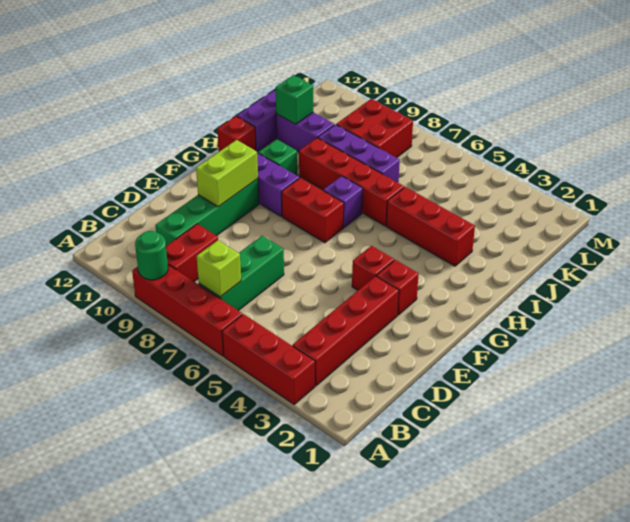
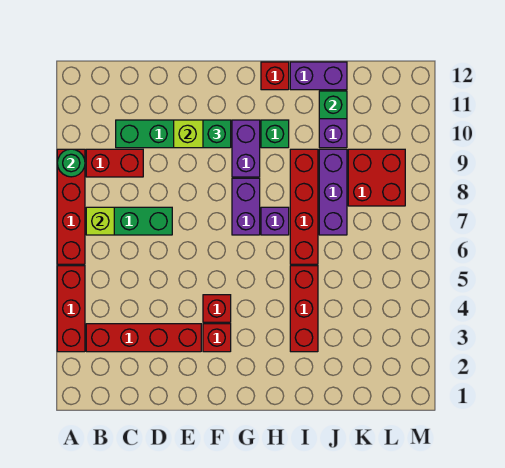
none -> green 1x1 brick [203,120,231,148]
red 1x2 brick [282,178,344,243] -> purple 1x2 brick [232,178,260,235]

